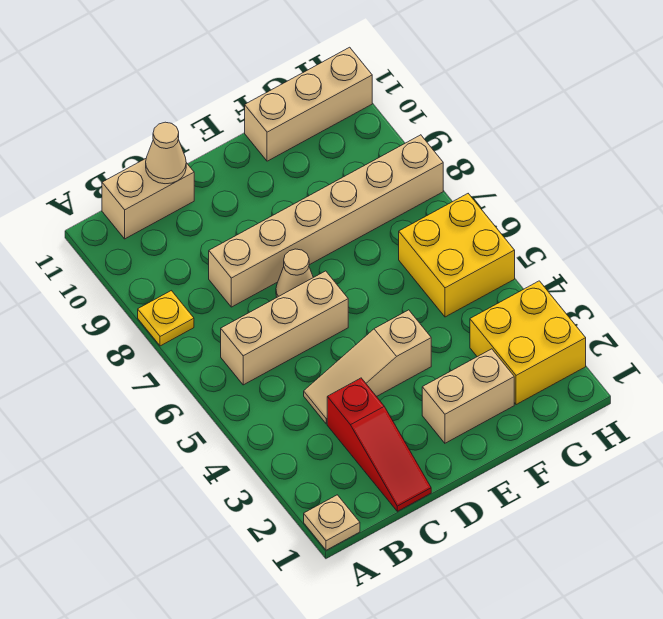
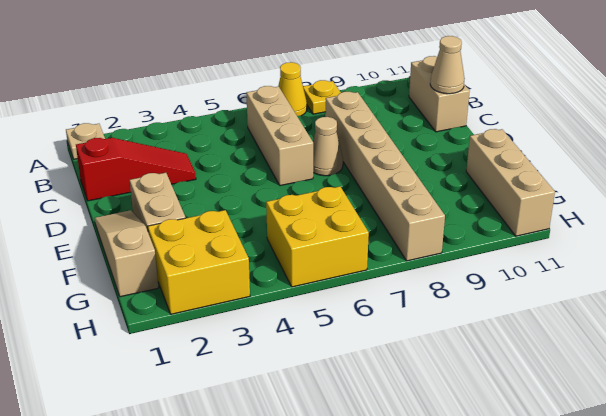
none -> yellow 1x1 cone [278,62,307,116]
red 1x3 slope [327,378,431,511] -> red 1x3 slope turned to [76,138,196,201]
tan 1x3 slope [304,310,431,424] -> tan 1x3 slope moved to [95,210,159,297]

